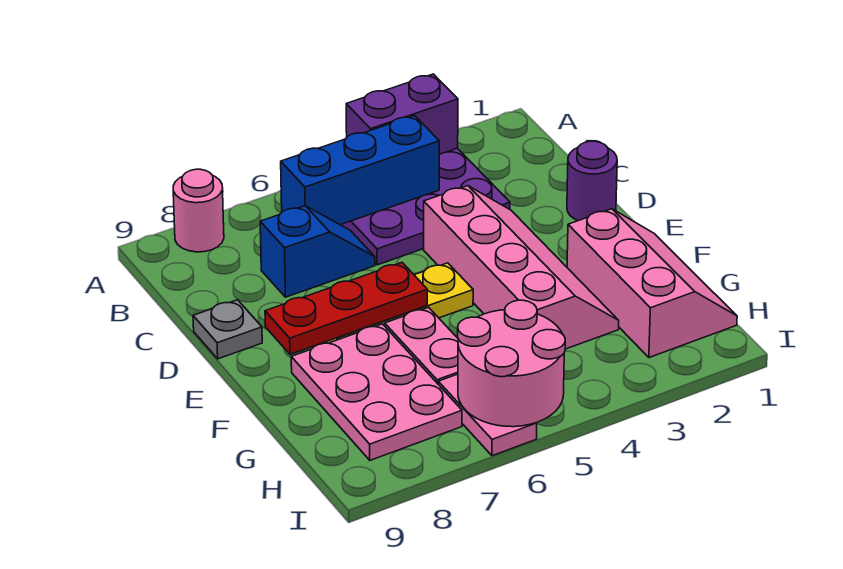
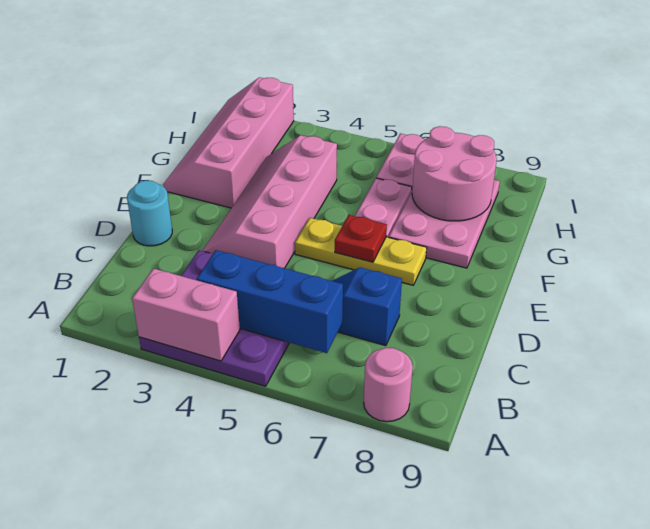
purple 1x2 brick [346,74,458,154] -> pink 1x2 brick [132,268,240,361]
purple 1x1 round brick [567,141,617,221] -> cyan 1x1 round brick [127,180,172,246]
grey 1x1 plate [193,300,262,359] -> none
red 1x3 plate [265,263,427,354] -> red 1x1 plate [335,215,387,262]
pink 2x3 slope [567,209,737,358] -> pink 2x4 slope [163,77,294,208]
pink 2x2 round brick [458,300,565,427] -> pink 2x2 round brick moved to [412,126,497,221]

